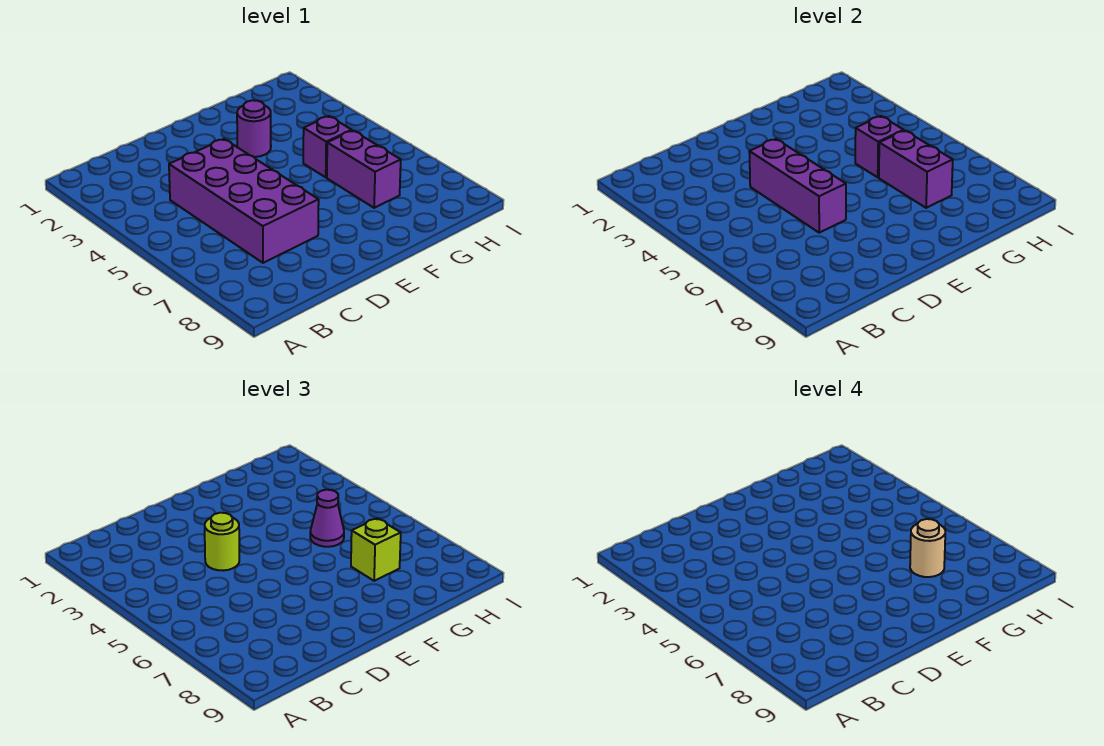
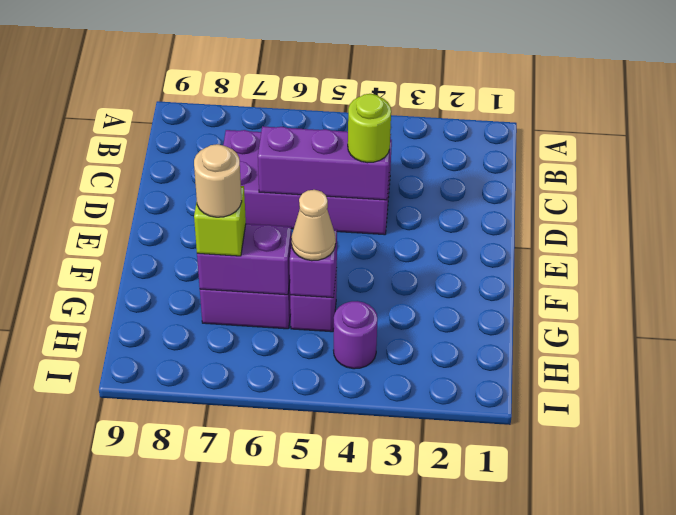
purple 1x1 round brick [237,100,271,157] -> purple 1x1 round brick moved to [333,301,377,369]
purple 1x1 cone [310,490,344,547] -> tan 1x1 cone [291,190,336,261]

